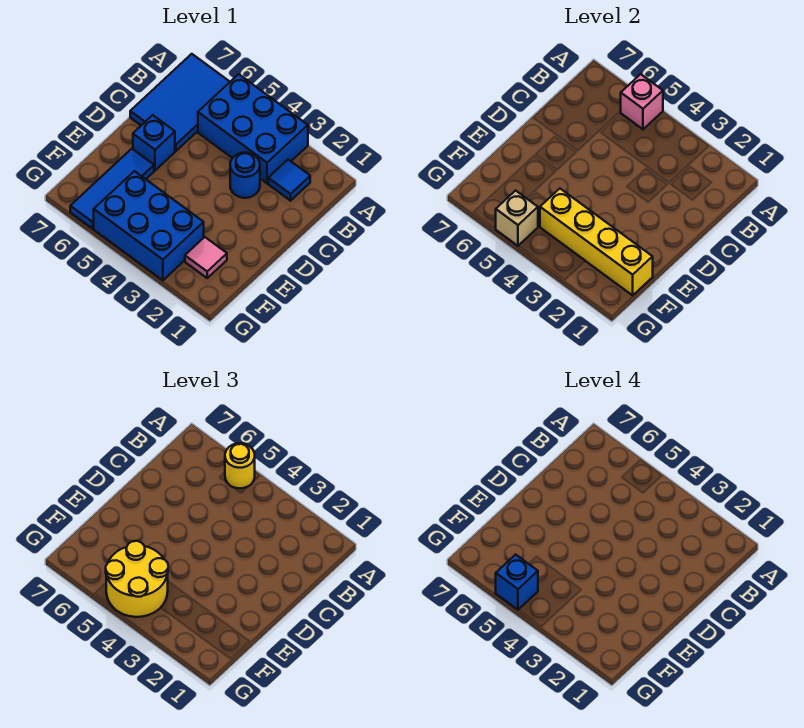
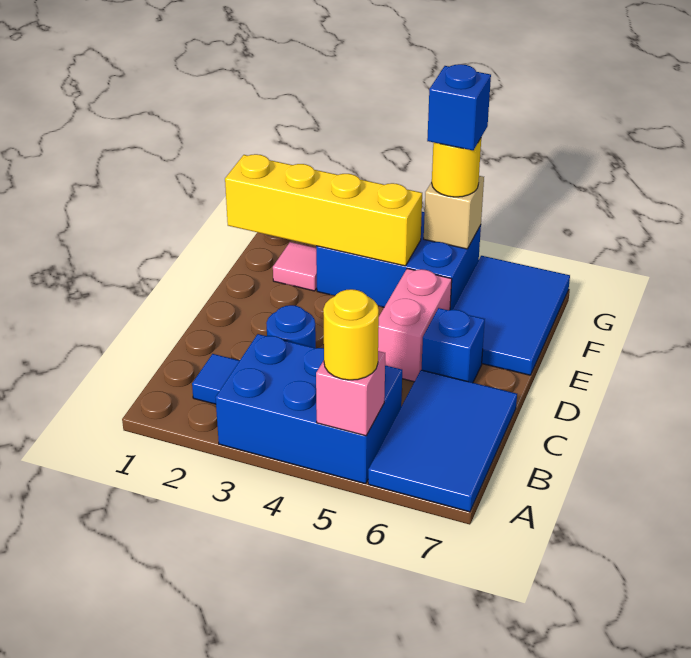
none -> pink 1x2 brick [378,268,452,382]
blue 1x3 tile [70,149,154,229] -> blue 2x3 tile [453,256,570,375]
yellow 2x2 round brick [106,541,168,617] -> yellow 1x1 round brick [432,139,481,197]

